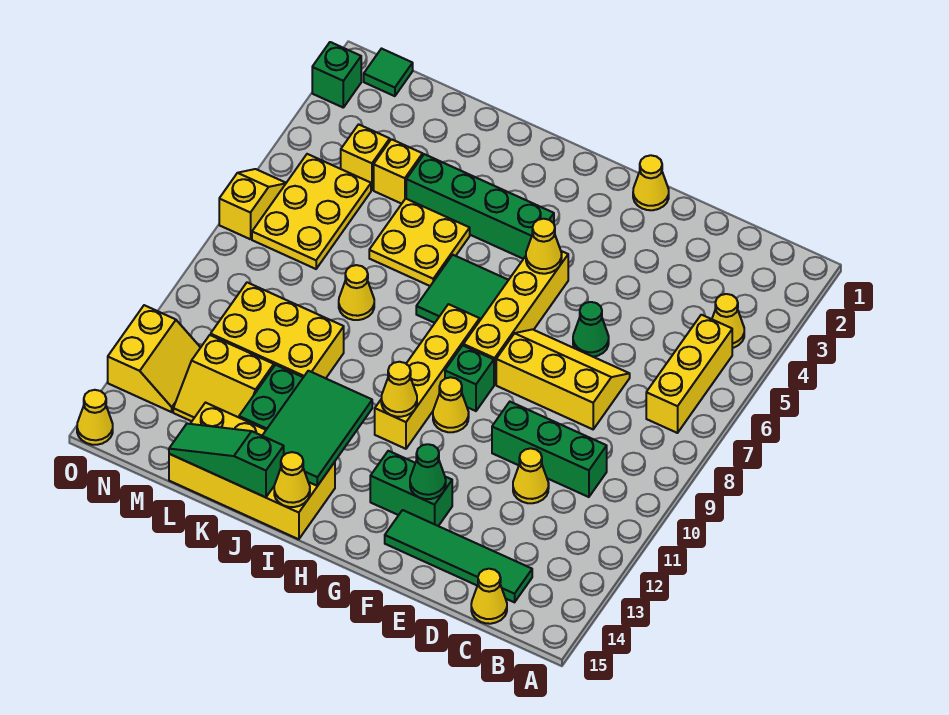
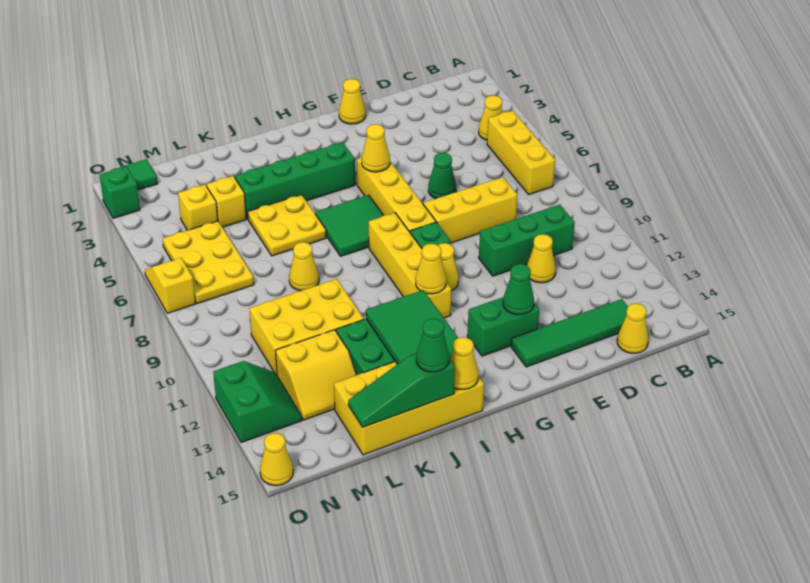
none -> green 1x1 cone [416,319,449,372]
yellow 2x2 slope [108,305,201,412] -> green 2x2 slope [213,361,302,443]

